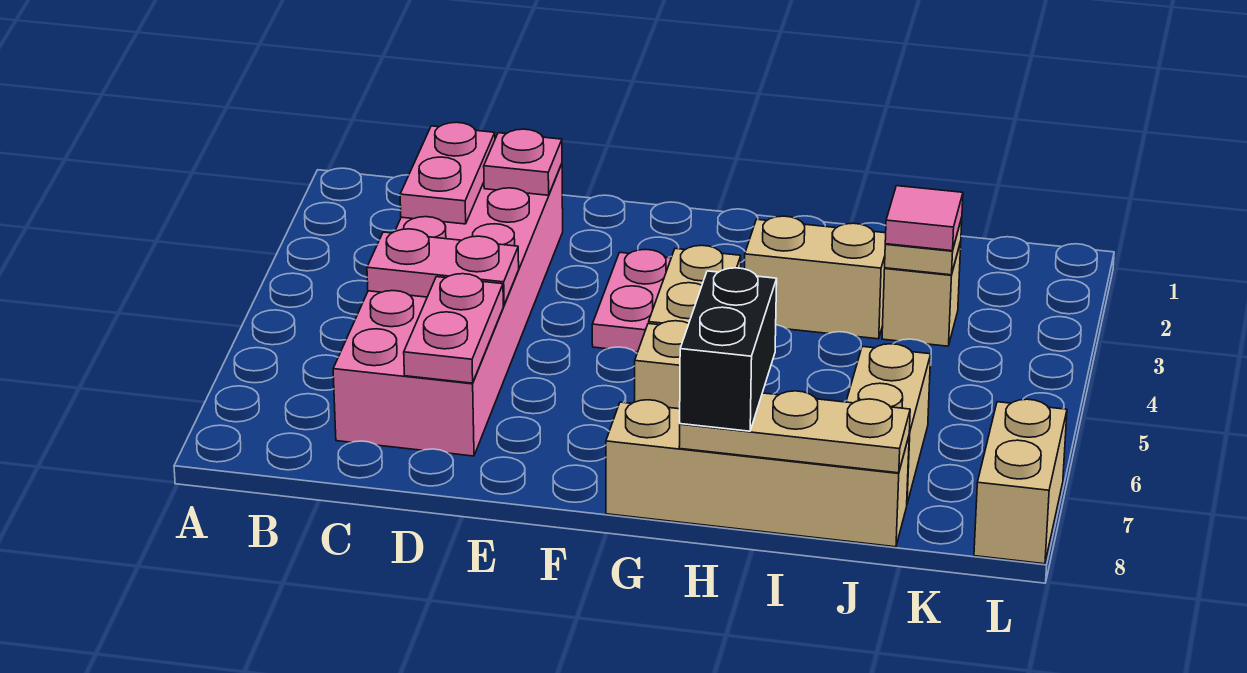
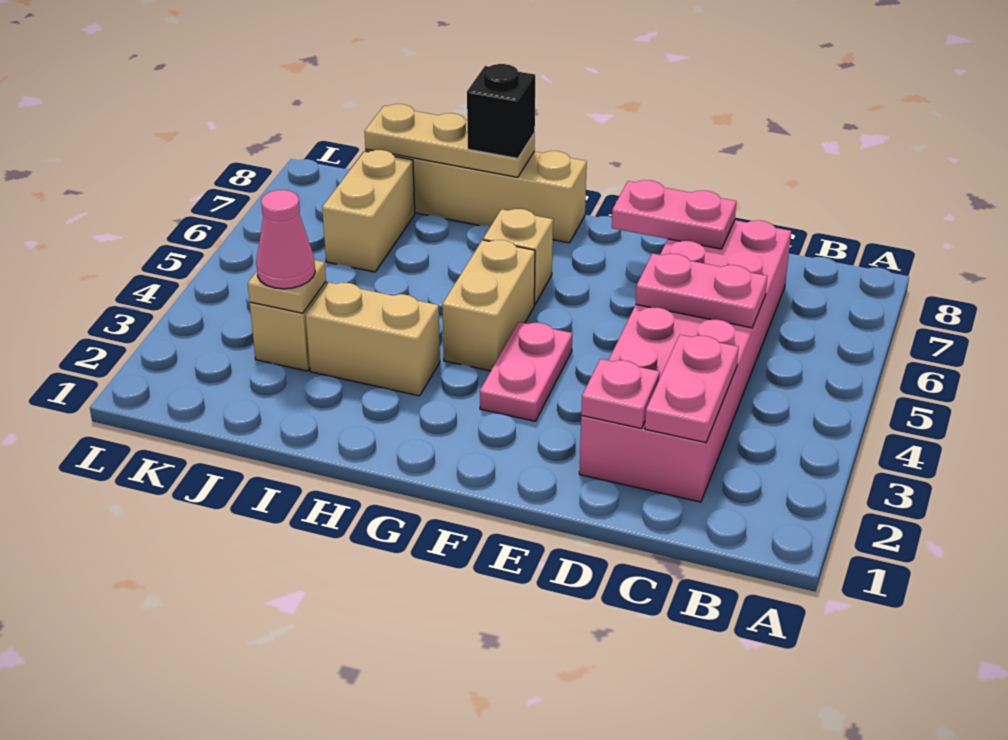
pink 1x2 plate [404,274,503,383] -> pink 1x2 plate turned to [612,180,737,249]
black 1x2 brick [680,268,777,431] -> black 1x1 brick [467,64,535,158]
pink 1x1 tile [885,186,963,251] -> pink 1x1 cone [256,190,315,289]
tan 1x2 brick [974,399,1067,564] -> none

